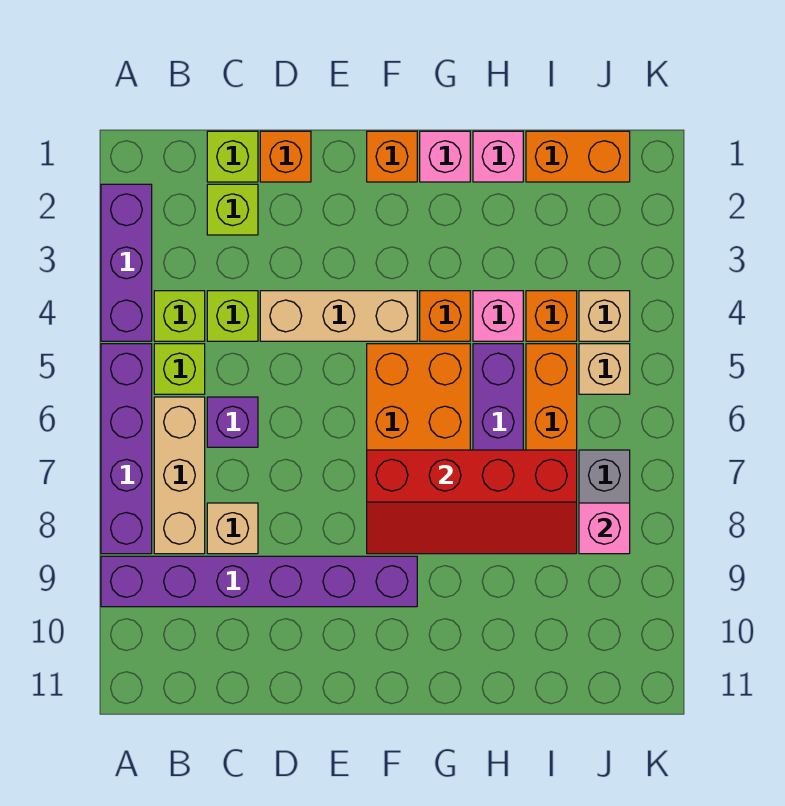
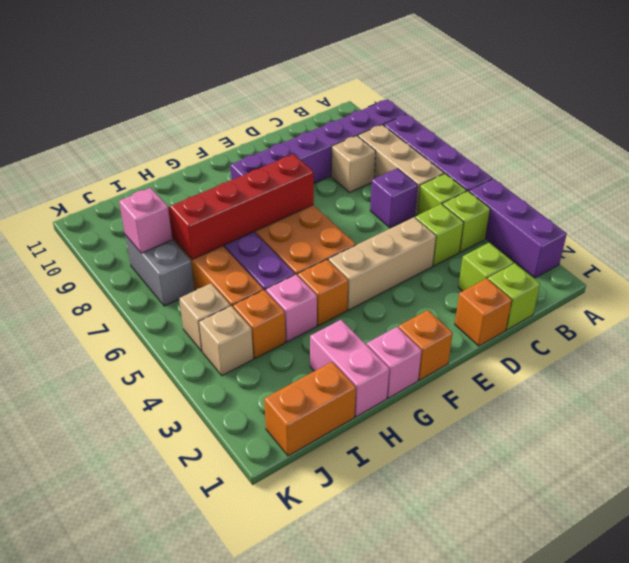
pink 1x1 brick [473,131,523,182] -> pink 1x2 brick [310,320,389,417]

